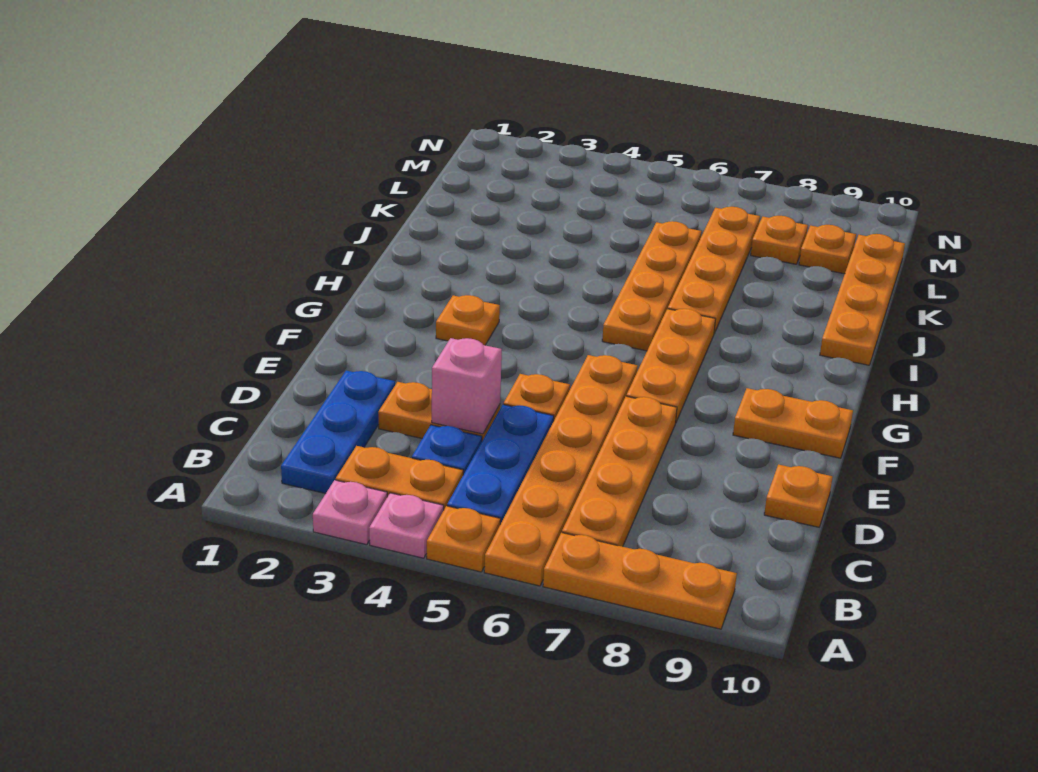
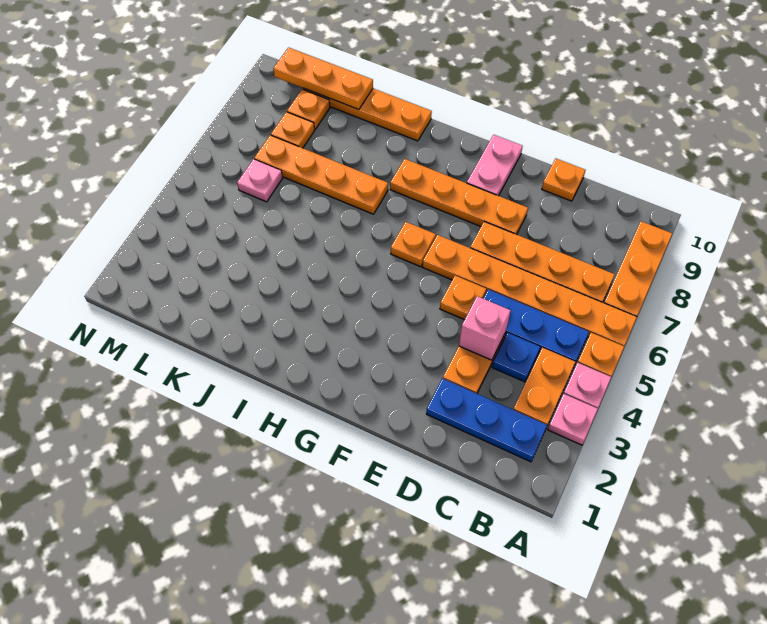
orange 1x3 plate [626,309,715,422] -> orange 1x3 plate moved to [273,48,373,110]
orange 1x2 plate [733,388,853,458] -> pink 1x2 plate [467,135,523,196]
orange 1x1 plate [436,295,500,345] -> orange 1x1 plate moved to [391,222,436,267]
orange 1x4 plate [602,221,701,351] -> orange 1x4 plate moved to [390,159,528,235]
none -> pink 1x1 plate [237,159,283,202]

